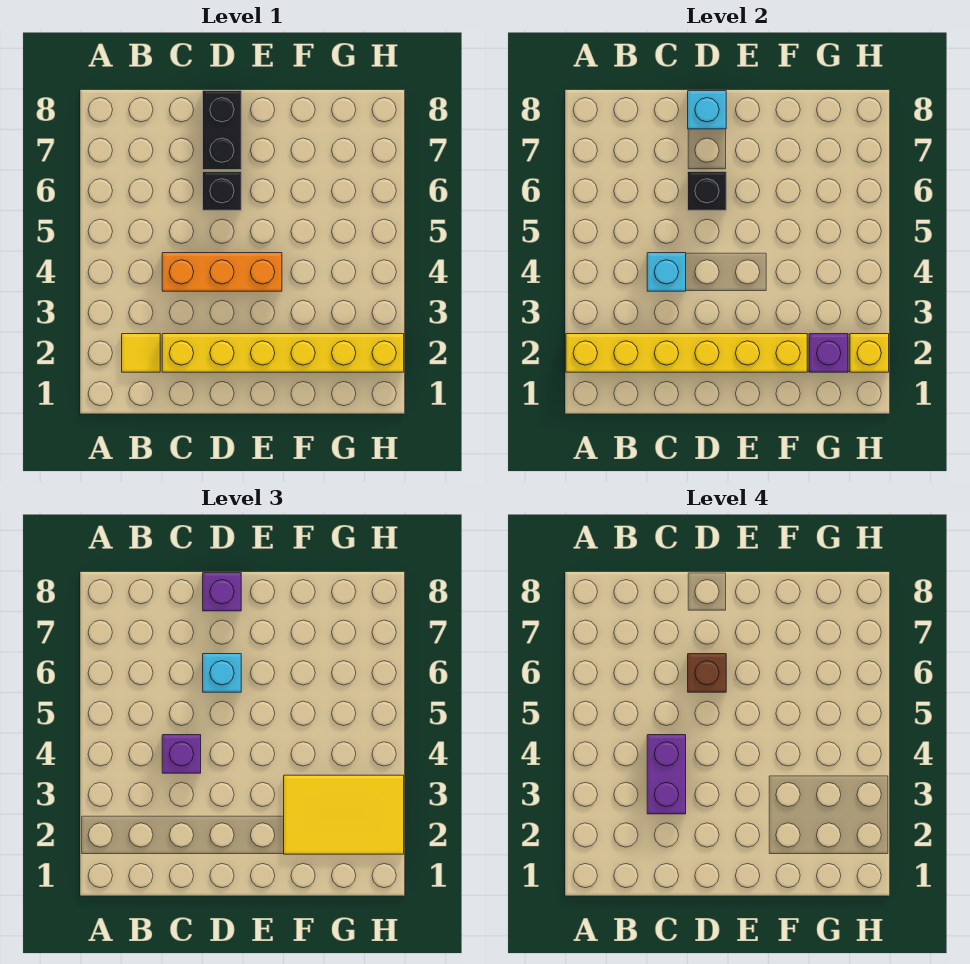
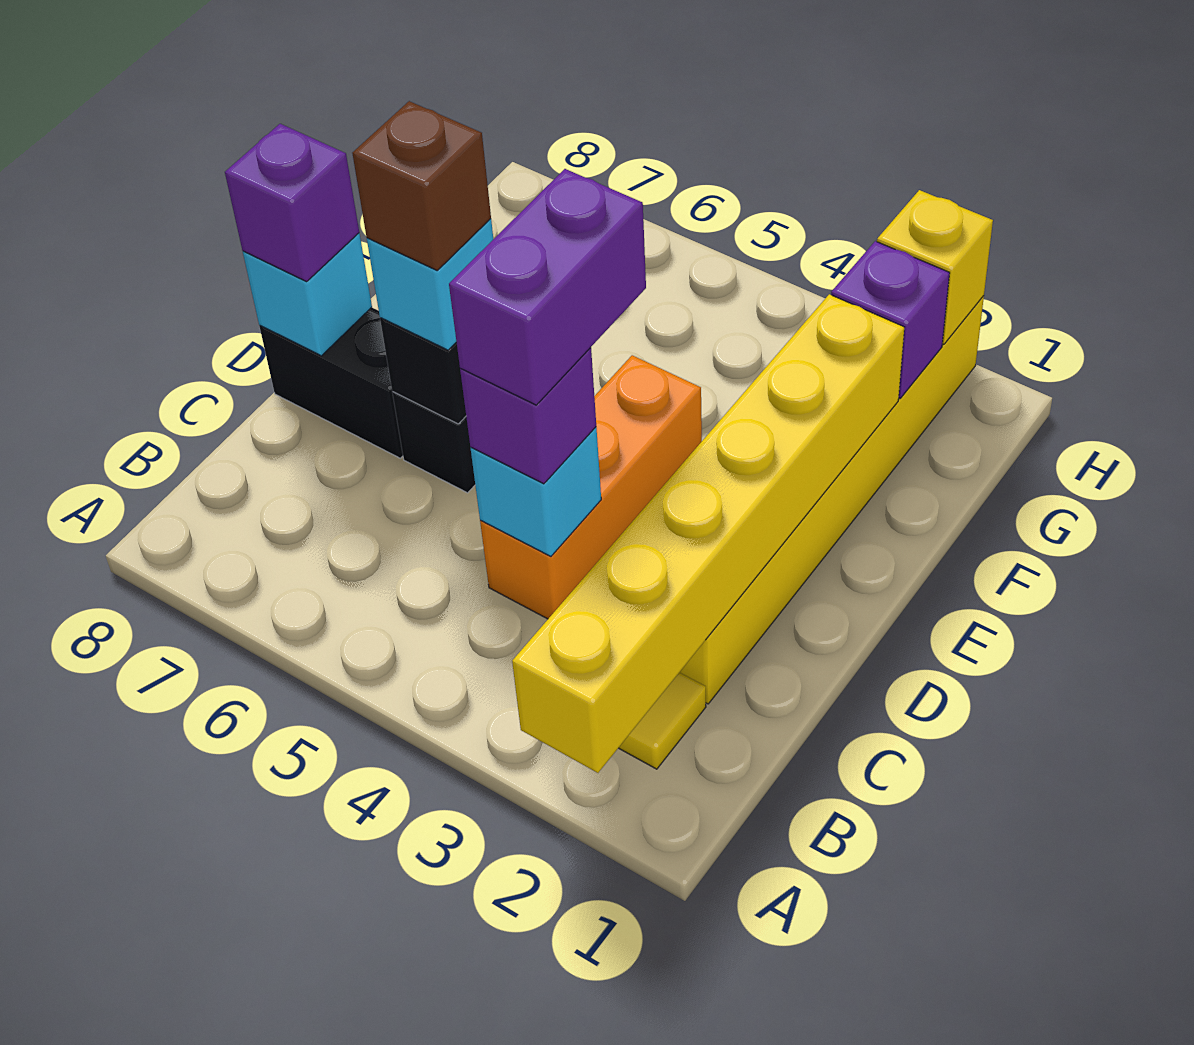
purple 1x2 brick [647,735,686,814] -> purple 1x2 brick turned to [449,169,646,405]
yellow 2x3 tile [284,775,404,854] -> none

